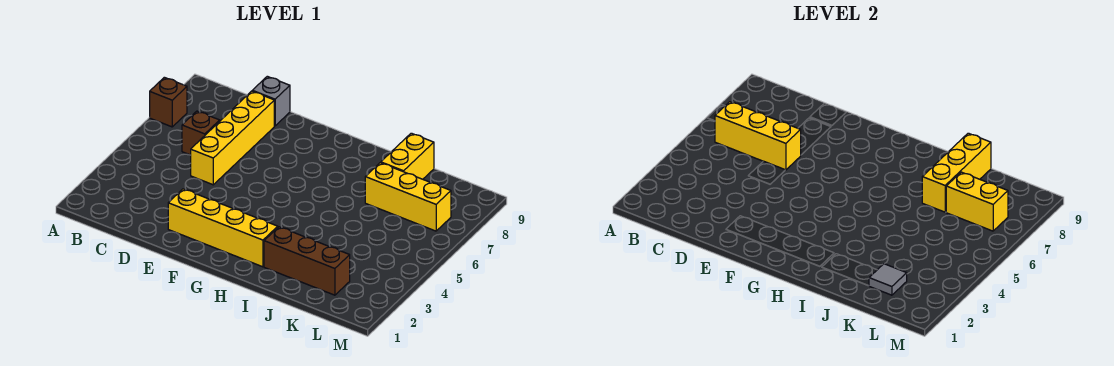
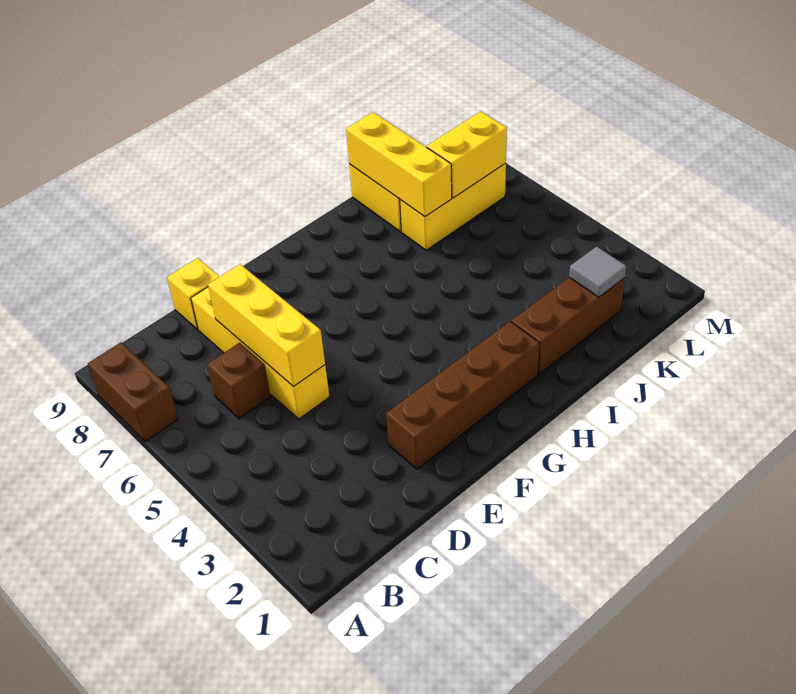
brown 1x1 brick [150,77,187,127] -> brown 1x2 brick [88,342,178,442]
yellow 1x3 brick [715,102,801,170] -> yellow 1x3 brick turned to [208,264,325,387]
grey 1x1 brick [252,76,290,126] -> yellow 1x1 brick [167,258,220,329]
yellow 1x4 brick [168,189,278,267] -> brown 1x4 brick [386,322,540,469]

